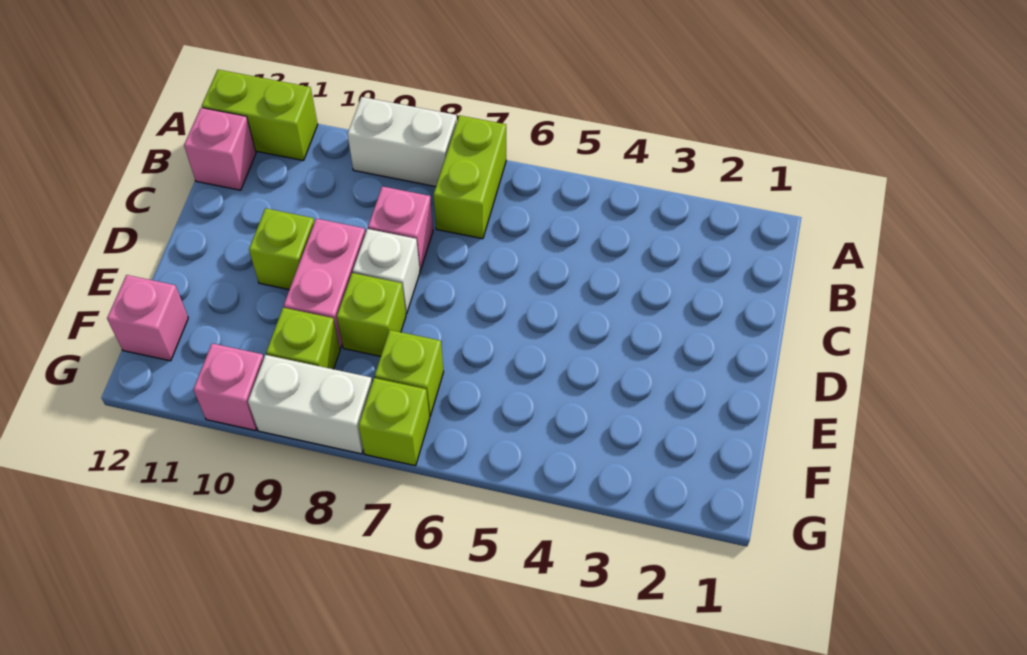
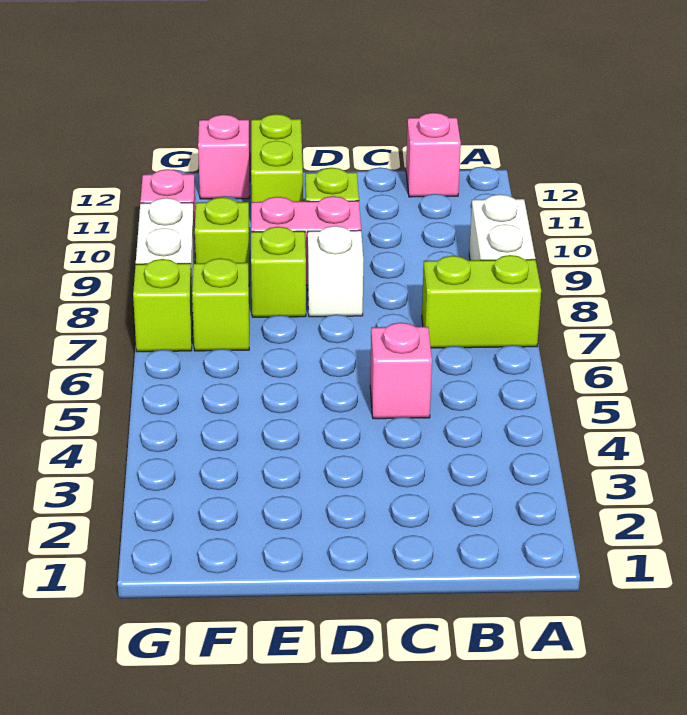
lime 1x2 brick [202,70,318,161] -> lime 1x2 brick moved to [251,114,303,202]
pink 1x1 brick [368,186,433,270] -> pink 1x1 brick moved to [370,322,432,419]

